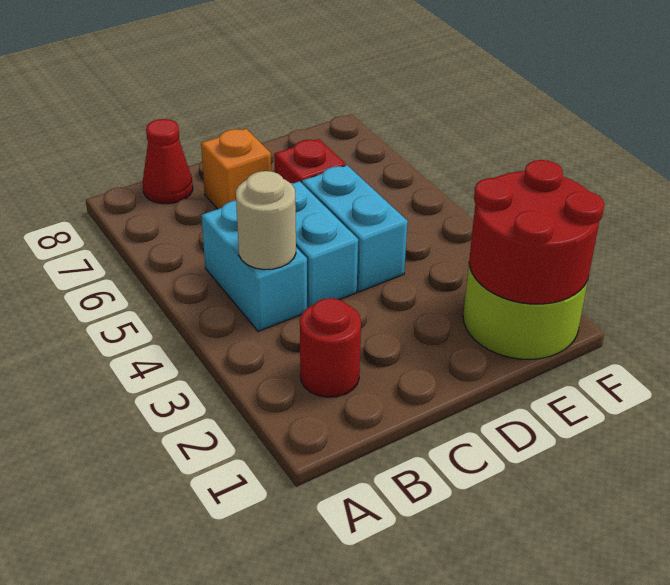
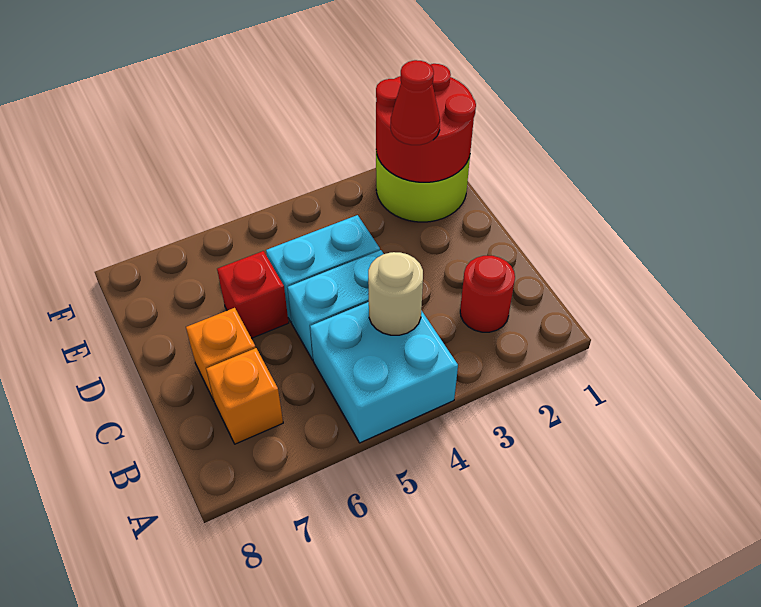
cyan 1x2 brick [201,201,307,331] -> cyan 2x2 brick [310,302,458,443]
none -> orange 1x1 brick [206,348,283,444]
red 1x1 cone [143,119,193,204] -> red 1x1 cone moved to [391,60,440,145]

